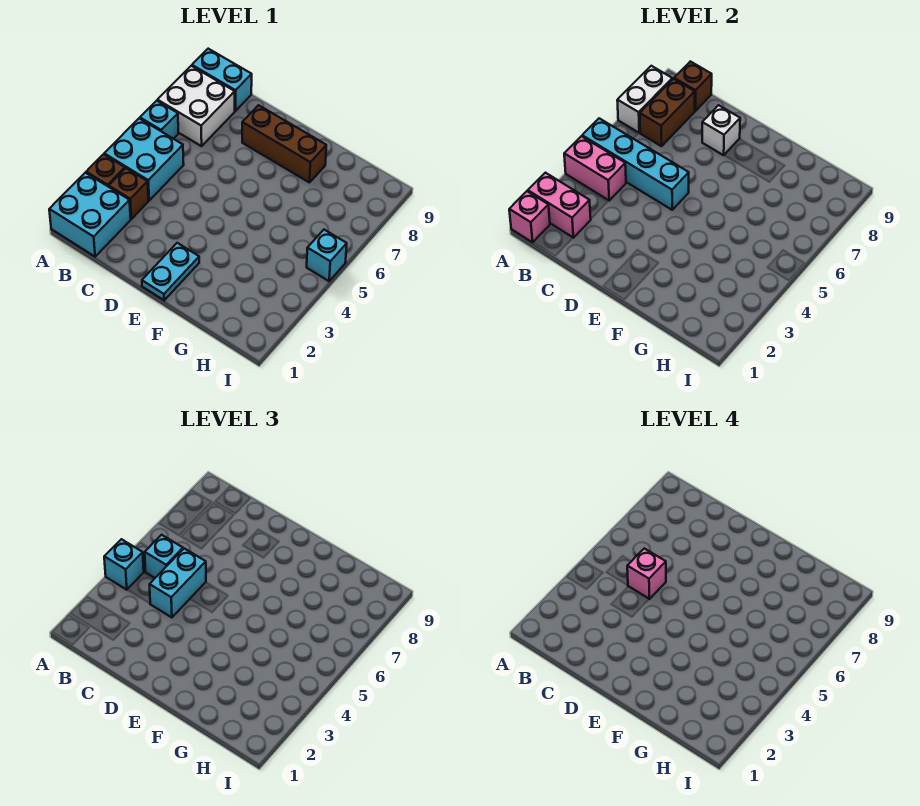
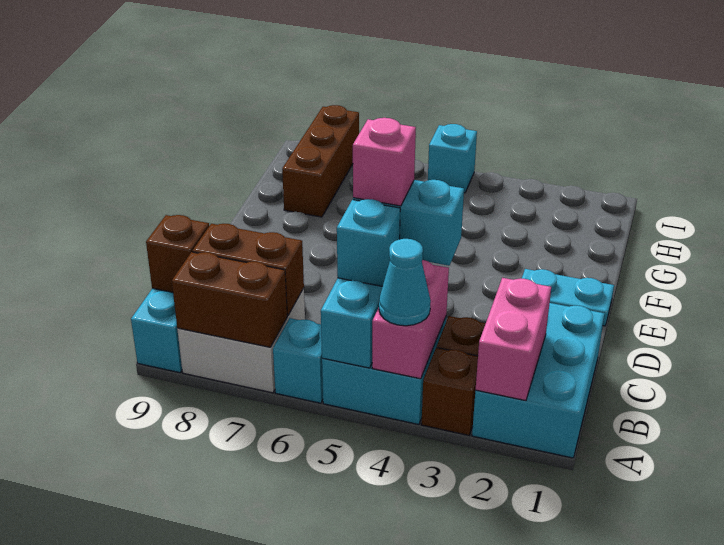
cyan 2x2 brick [49,173,131,257] -> cyan 2x3 brick [472,303,605,458]
pink 1x1 brick [509,191,550,242] -> none
cyan 1x1 brick [104,539,144,590] -> cyan 1x1 cone [379,239,431,326]
white 1x2 brick [617,66,672,133] -> brown 1x2 brick [172,252,287,347]
brown 1x3 brick [242,105,326,183] -> brown 1x3 brick moved to [282,105,359,217]
white 1x1 brick [702,105,740,155] -> none

